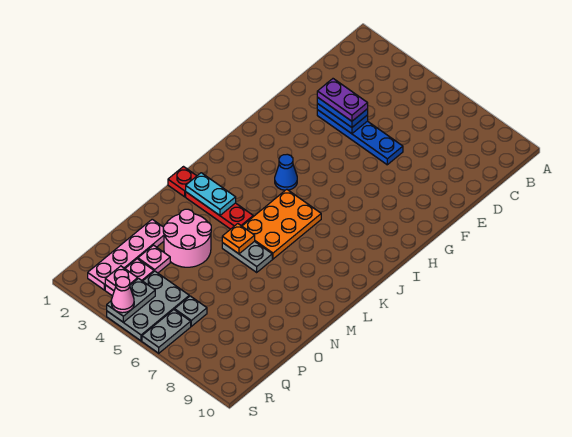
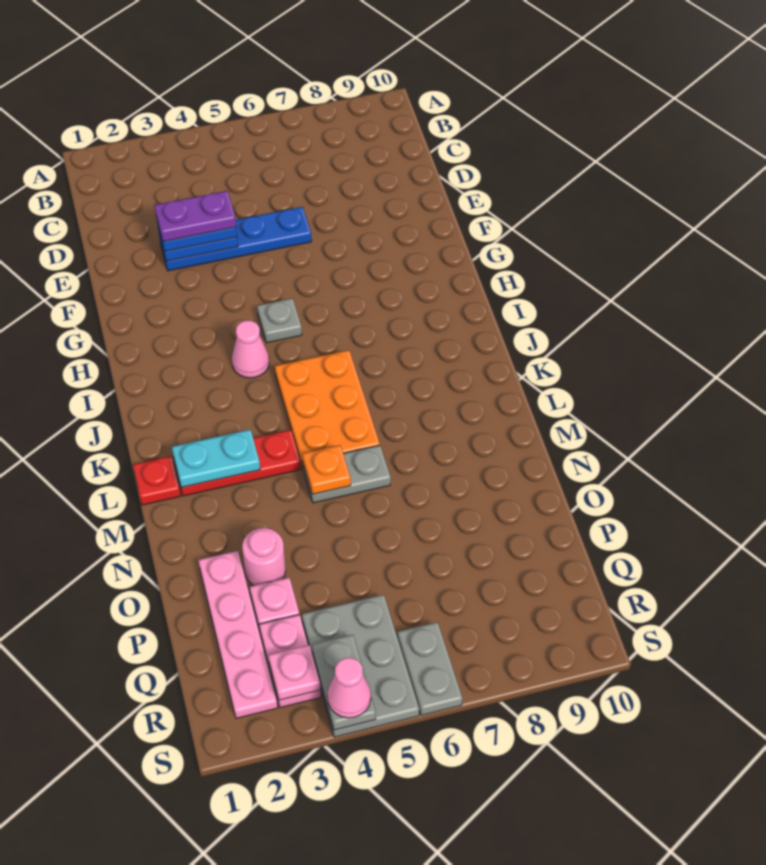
blue 1x1 cone [275,154,297,190] -> pink 1x1 cone [232,321,269,378]
pink 2x2 round brick [163,209,211,267] -> pink 1x1 round brick [242,528,286,586]
grey 1x1 plate [175,296,207,326] -> grey 1x1 plate moved to [257,298,302,343]

